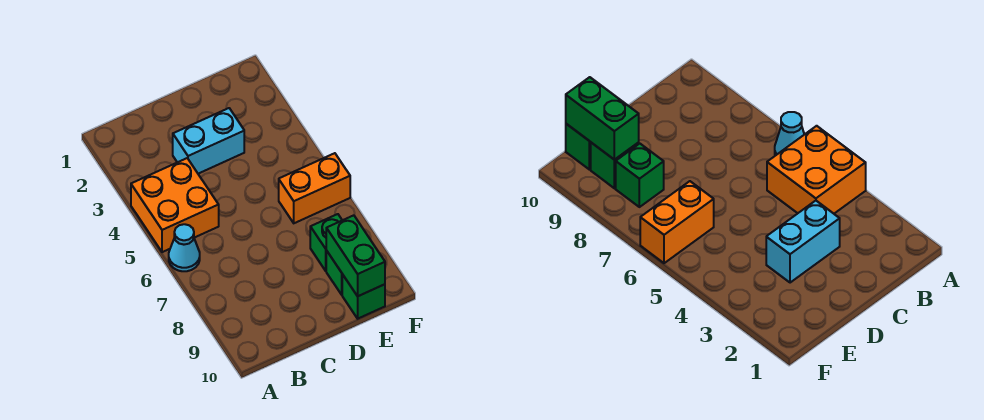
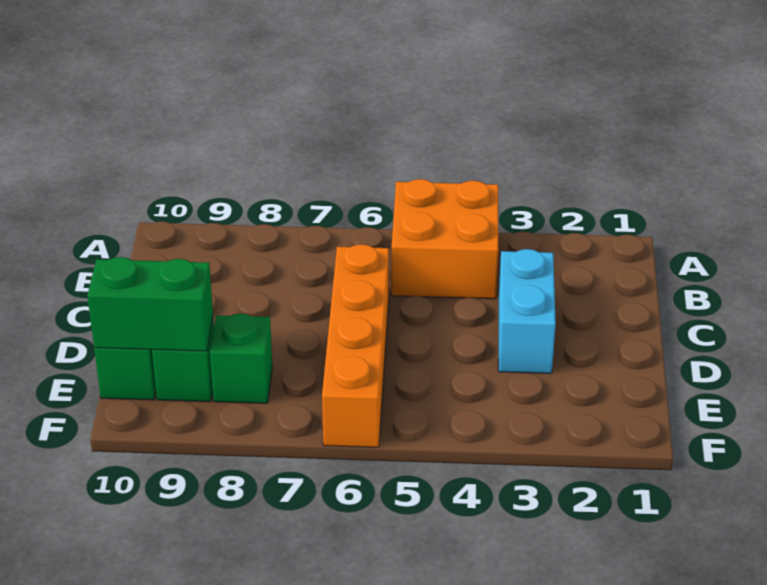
cyan 1x1 cone [169,224,200,271] -> none
orange 1x2 brick [279,153,350,223] -> orange 1x4 brick [322,244,389,447]

